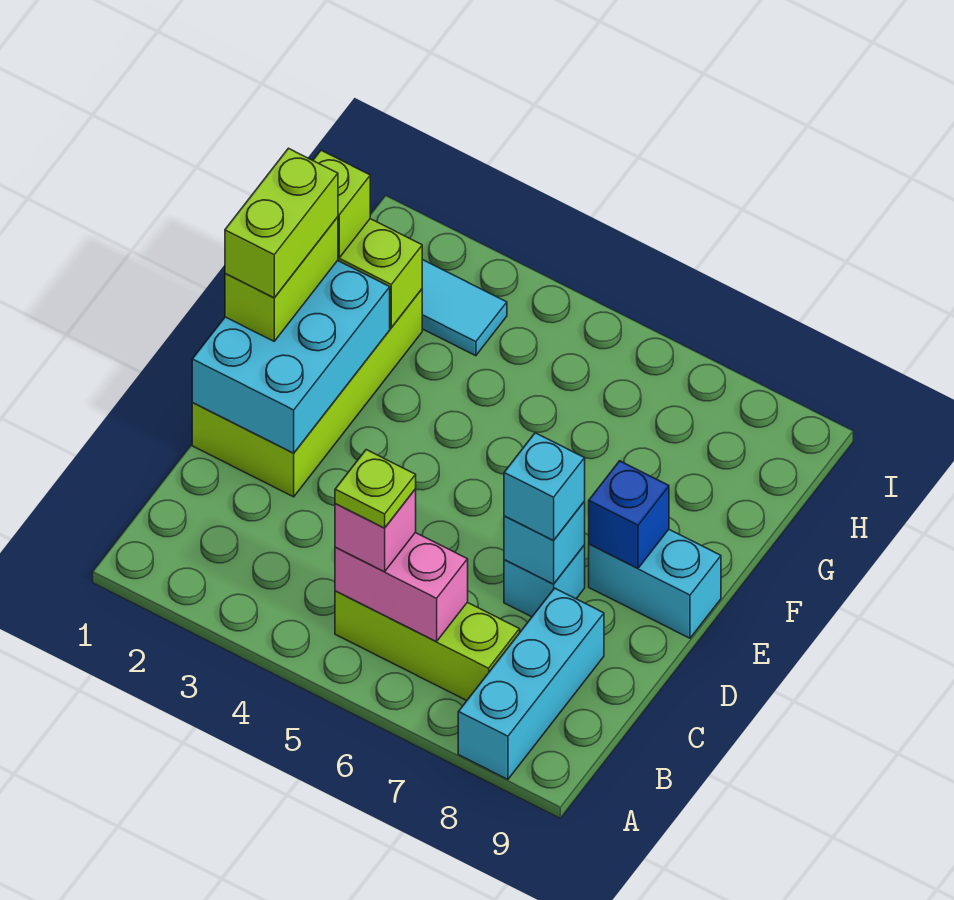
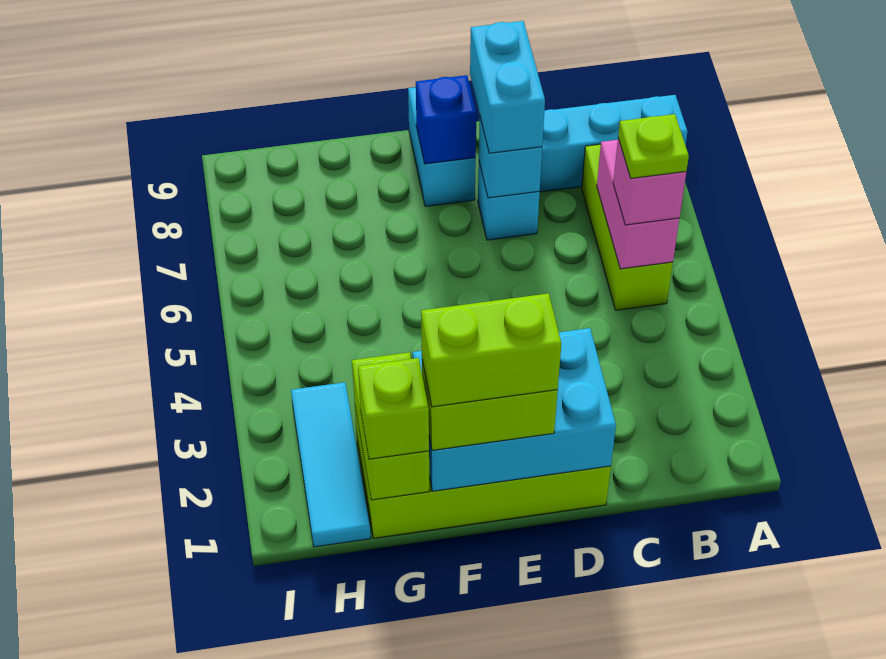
cyan 1x1 brick [504,433,585,540] -> cyan 1x2 brick [470,21,545,153]

